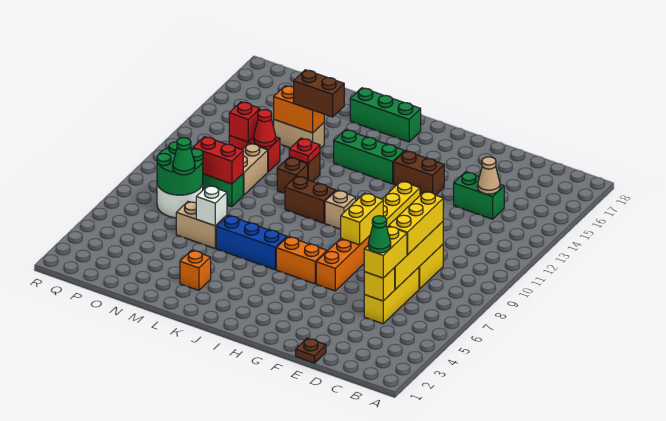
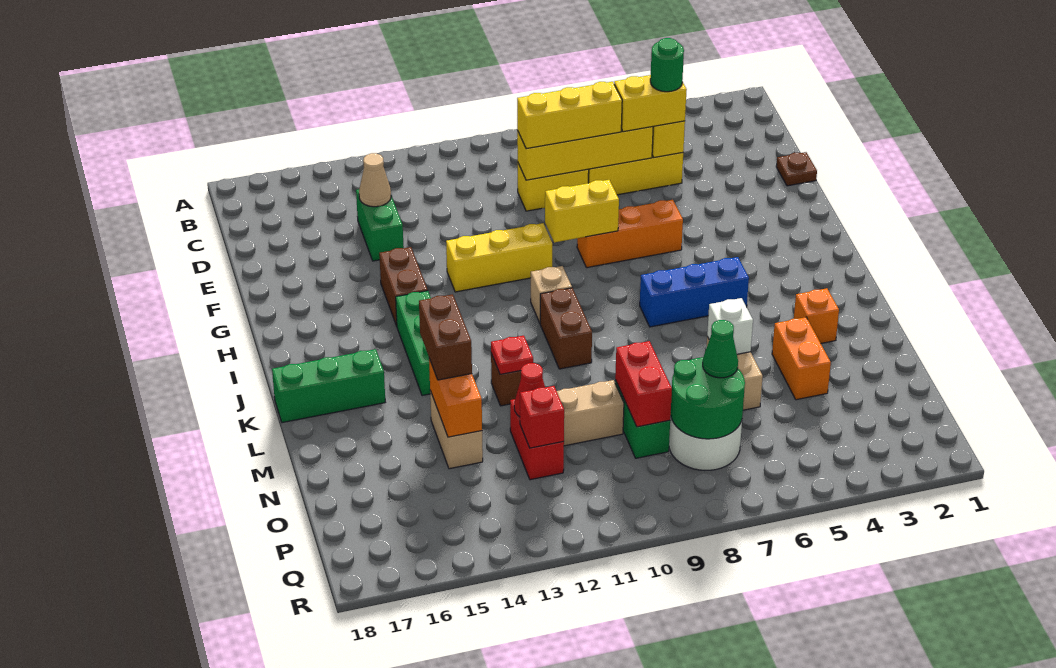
green 1x1 cone [368,216,391,253] -> green 1x1 round brick [650,38,684,92]
orange 1x2 brick [276,237,327,284] -> orange 1x2 brick moved to [772,317,831,400]
blue 1x3 brick [216,216,287,270] -> blue 1x3 brick turned to [640,257,749,327]
green 1x3 brick [350,88,421,142] -> green 1x3 brick turned to [272,349,385,423]
brown 1x1 brick [277,158,308,193] -> none

